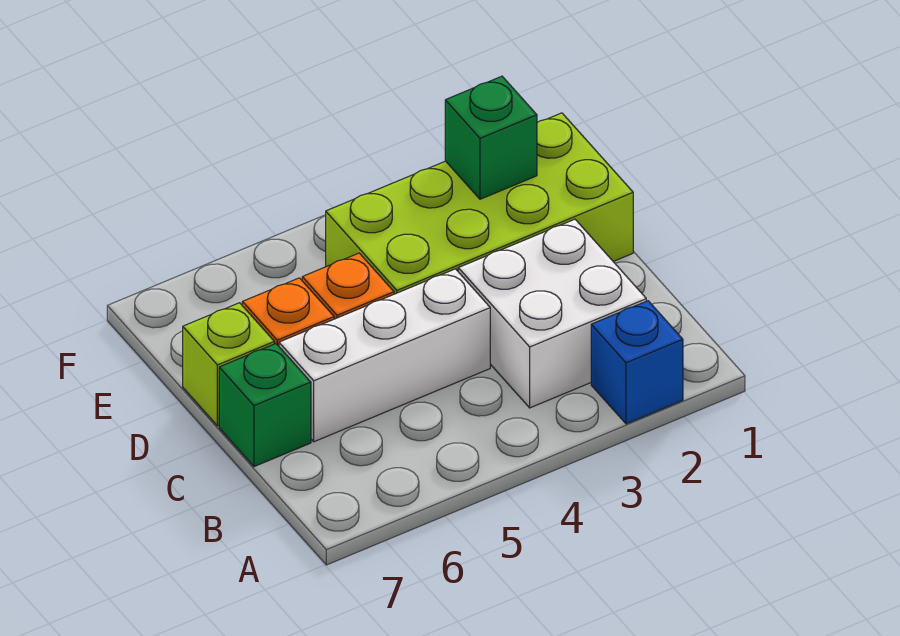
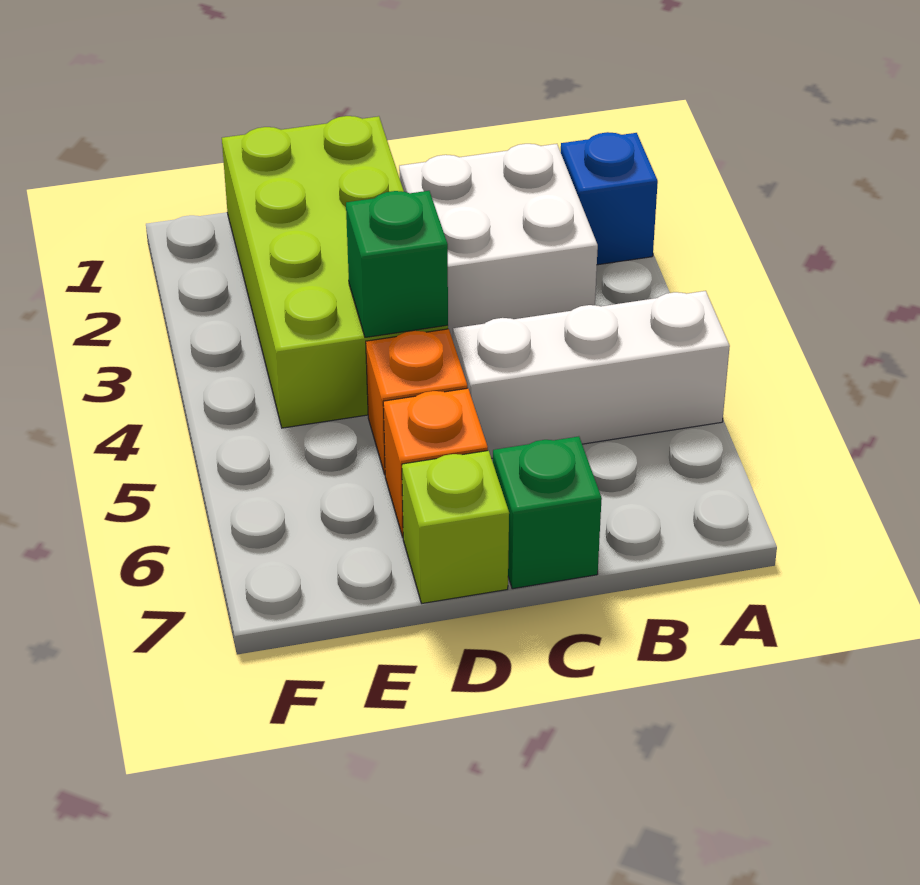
white 1x3 brick [279,269,490,442] -> white 1x3 brick turned to [453,291,730,458]
green 1x1 brick [445,76,537,199] -> green 1x1 brick moved to [346,191,448,337]

